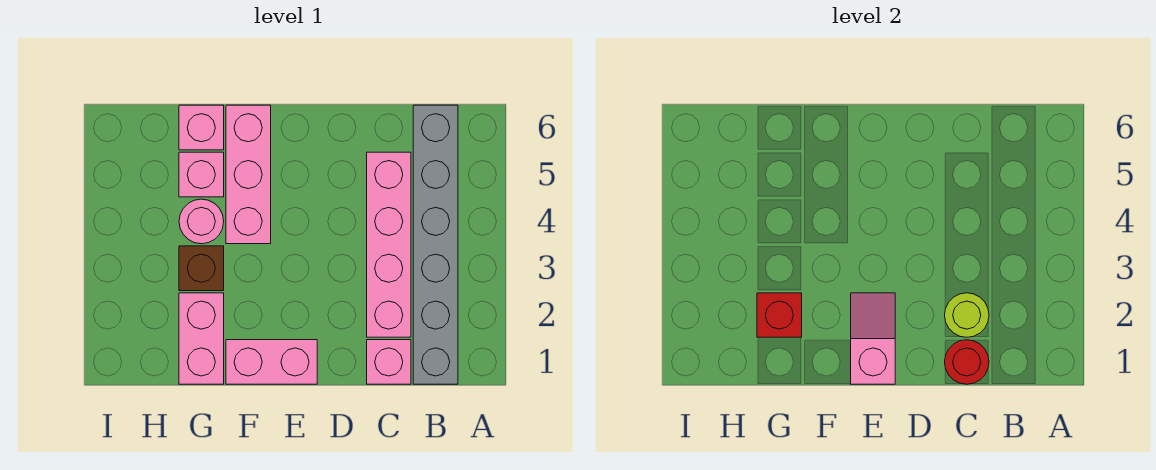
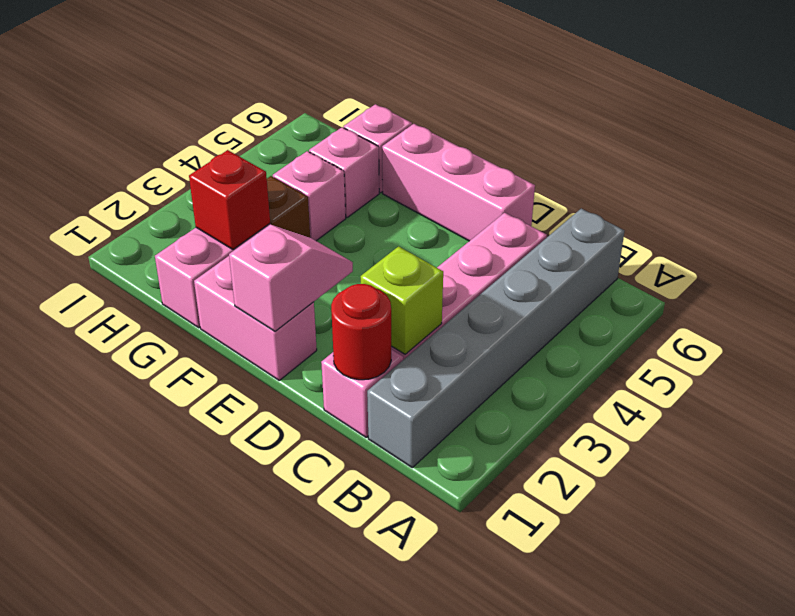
lime 1x1 round brick [945,293,989,337] -> lime 1x1 brick [361,246,443,354]
pink 1x3 brick [226,105,271,244] -> pink 1x3 brick turned to [382,124,535,241]
pink 1x1 round brick [179,199,224,244] -> pink 1x1 brick [273,151,346,241]

